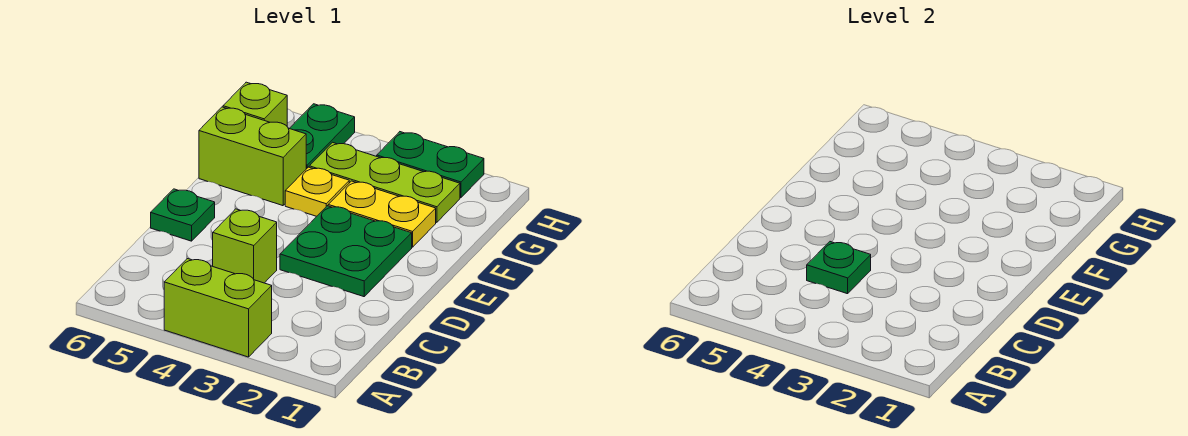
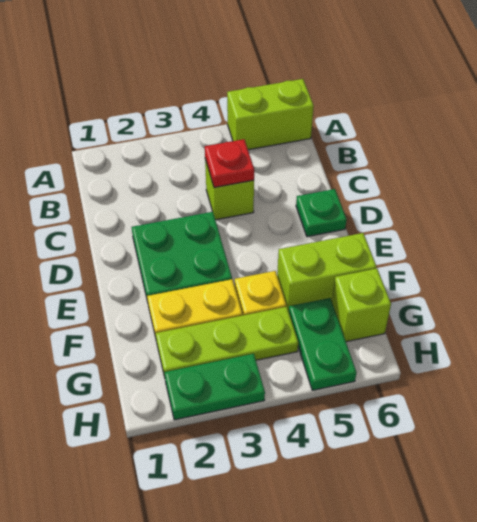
lime 1x2 brick [164,259,272,357] -> lime 1x2 brick moved to [227,79,314,150]
green 1x1 plate [807,242,871,294] -> red 1x1 plate [205,139,254,188]

